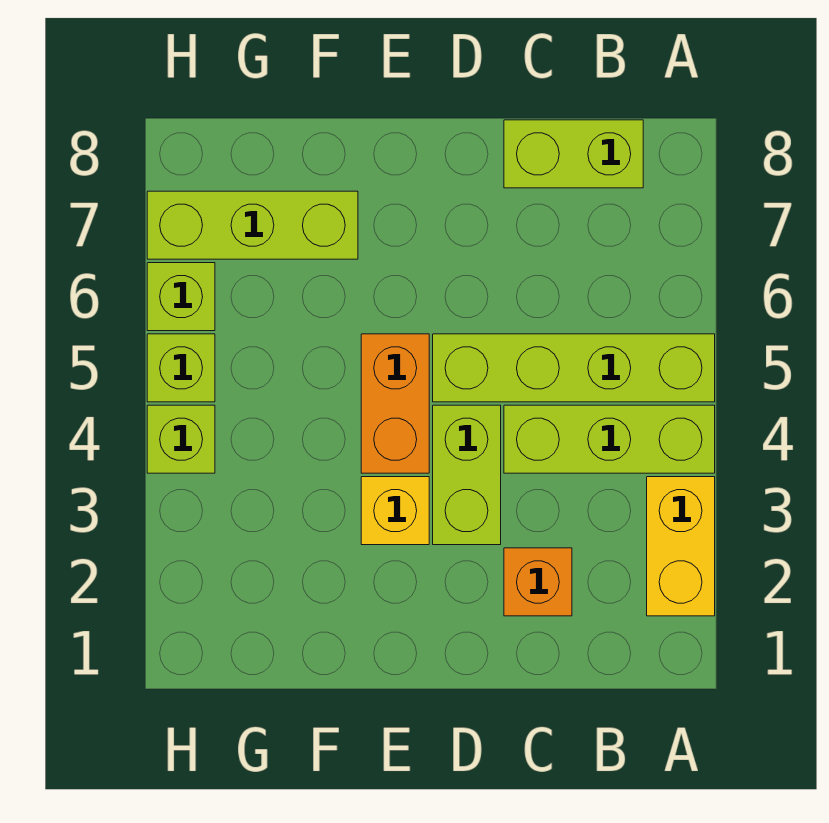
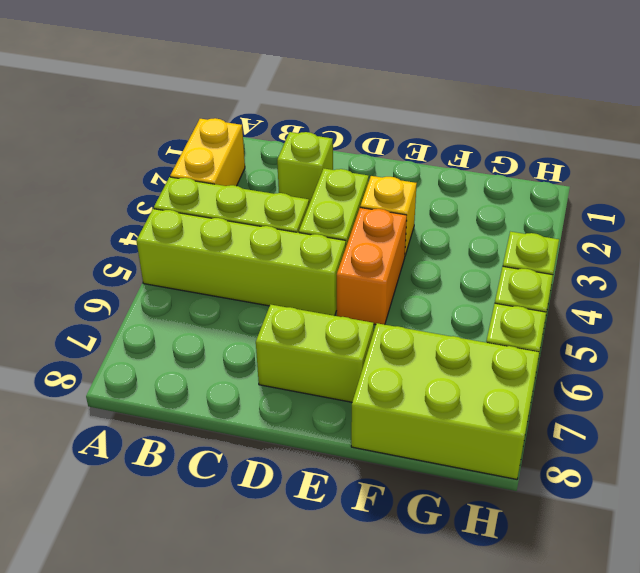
lime 1x2 brick [504,120,643,188] -> lime 1x2 brick moved to [256,305,374,402]
orange 1x1 brick [504,548,572,616] -> lime 1x1 brick [277,132,333,204]
lime 1x3 brick [147,191,358,259] -> lime 2x3 brick [351,323,539,479]

